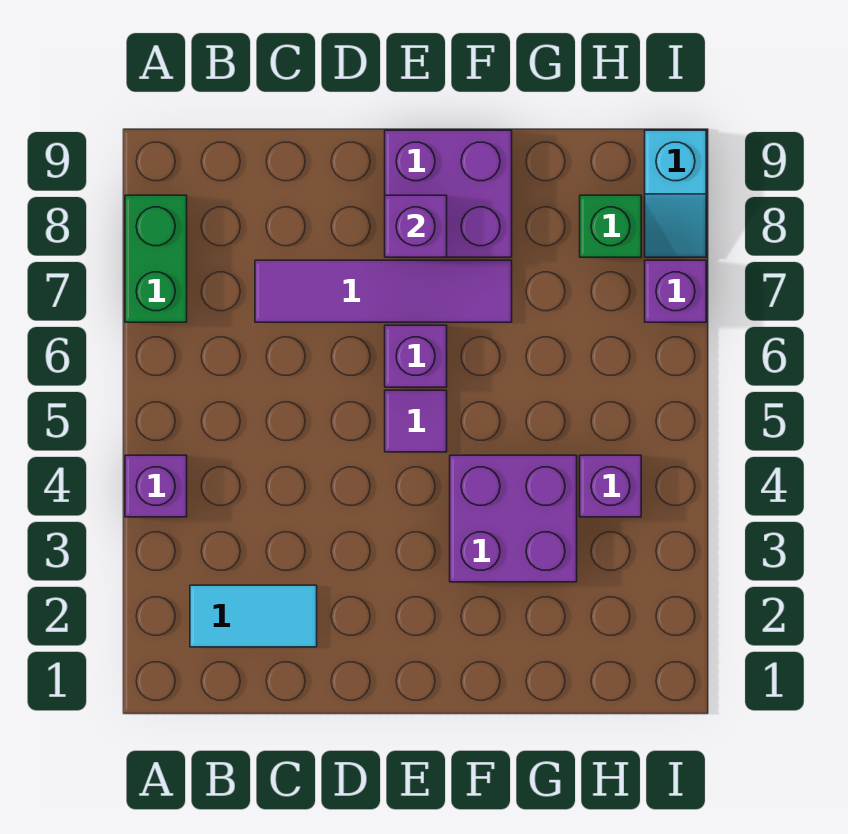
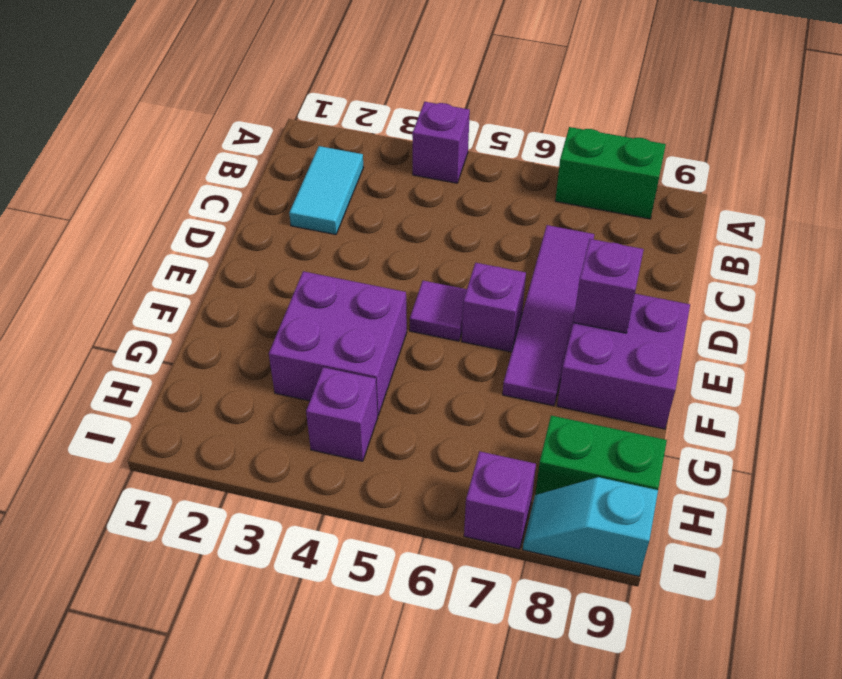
green 1x1 brick [580,195,641,257] -> green 1x2 brick [535,416,667,495]

